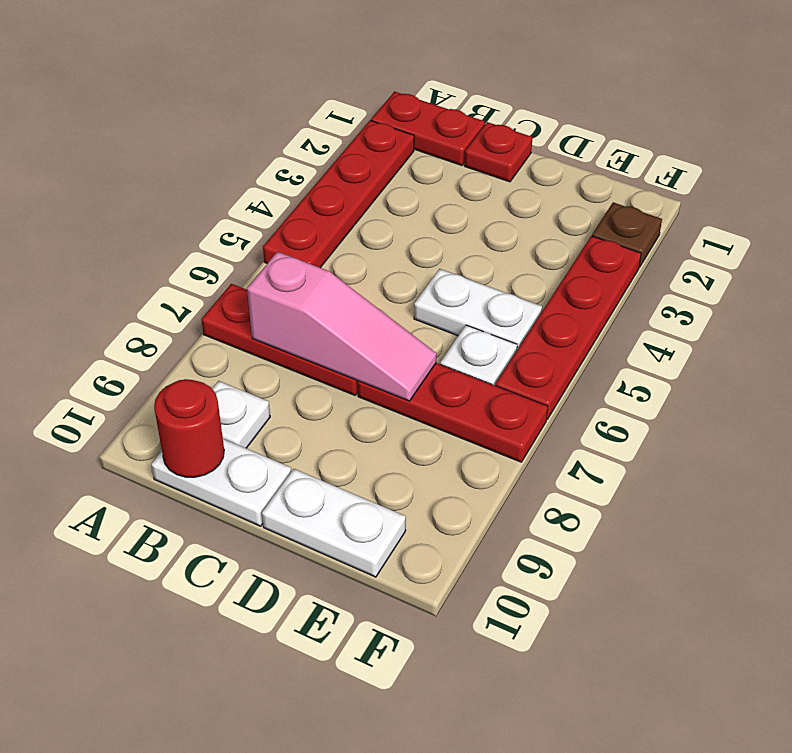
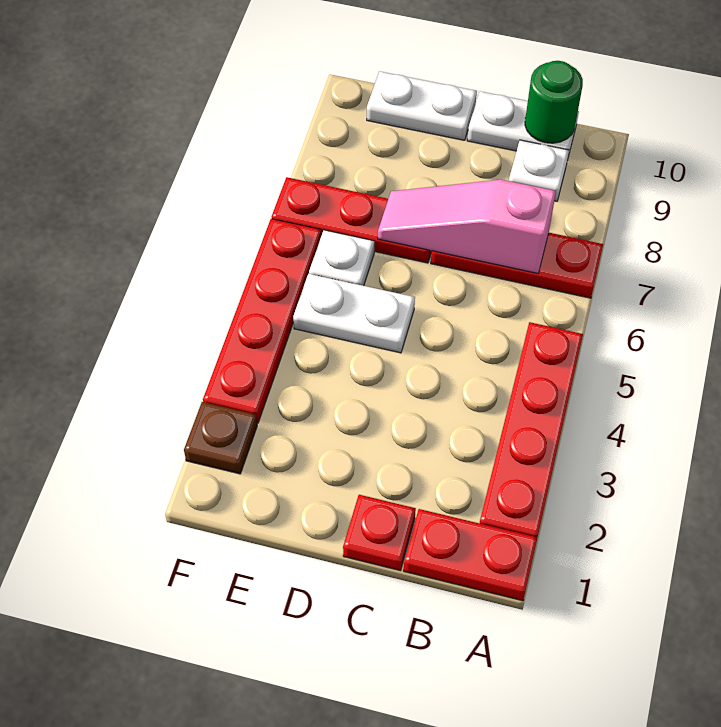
red 1x1 round brick [154,379,224,477] -> green 1x1 round brick [525,61,583,143]

